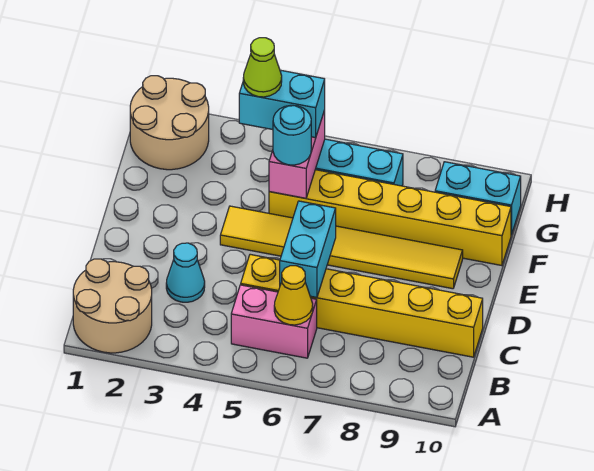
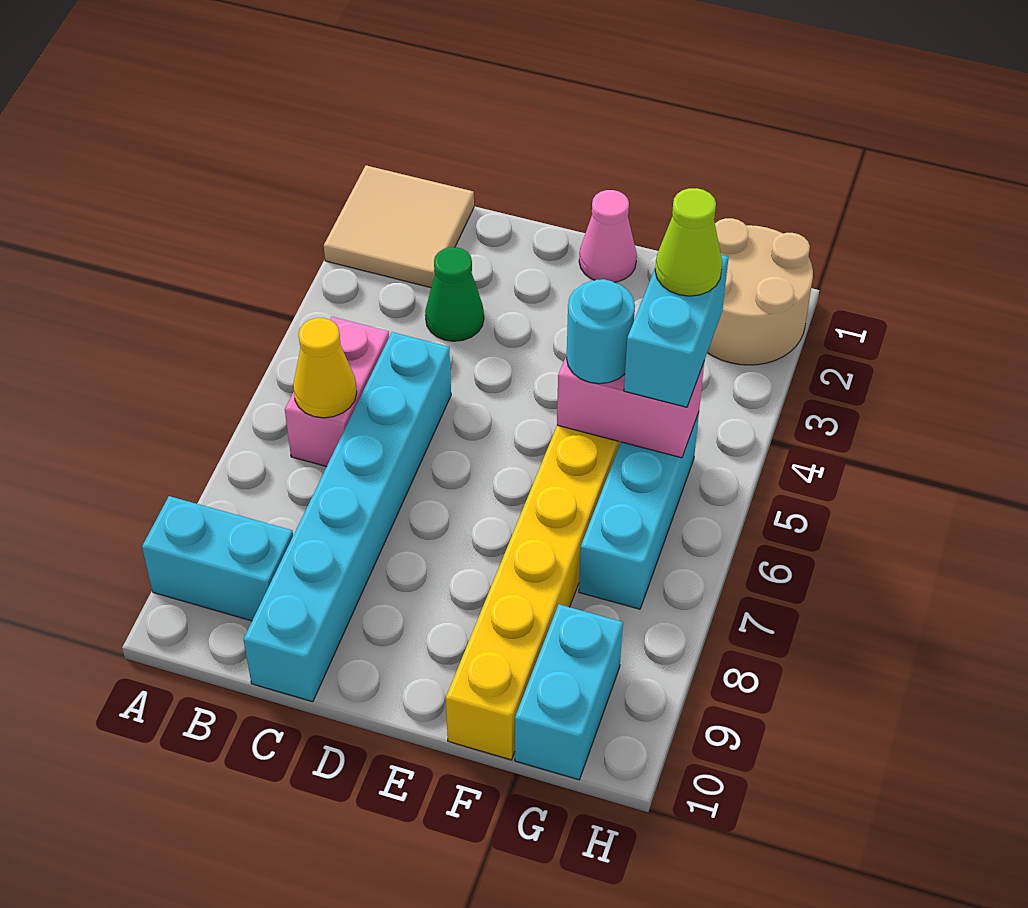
tan 2x2 round brick [73,259,152,353] -> tan 2x2 tile [324,166,474,288]
cyan 1x1 cone [166,243,205,302] -> green 1x1 cone [425,247,484,341]
yellow 1x6 brick [241,254,483,357] -> cyan 1x6 brick [243,332,451,702]
cyan 1x2 brick [280,201,336,298] -> cyan 1x2 brick moved to [142,496,293,621]
none -> pink 1x1 cone [579,190,637,282]
yellow 1x6 tile [220,206,463,289] -> none

